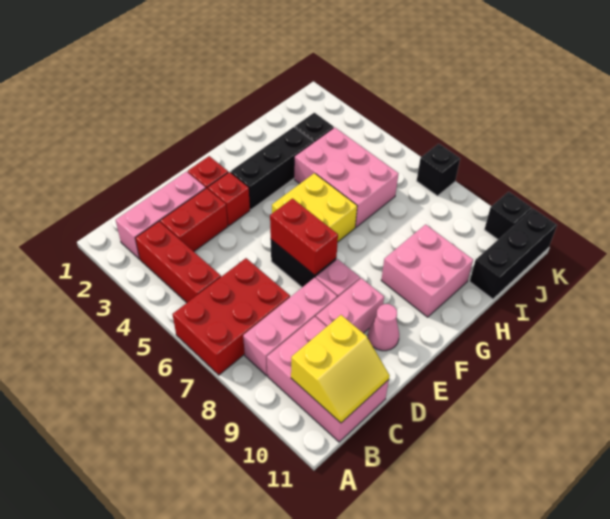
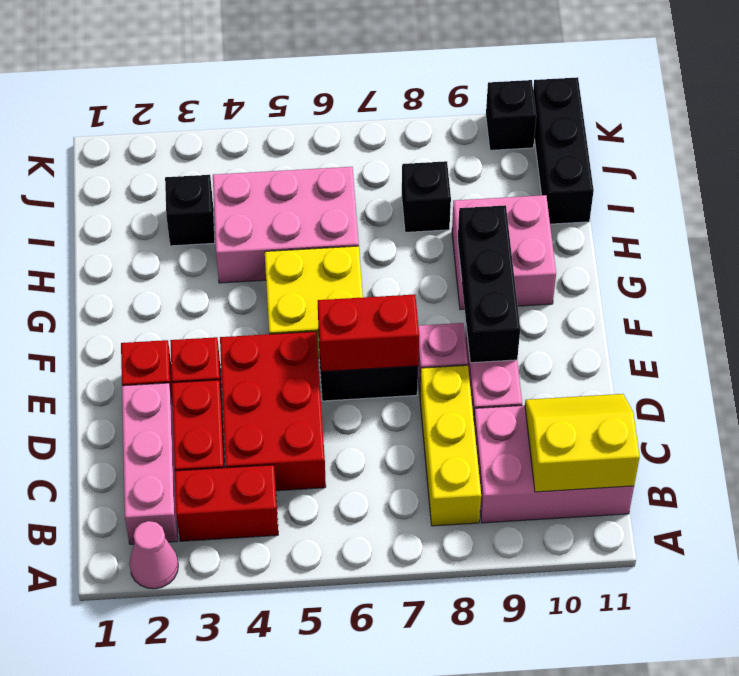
red 2x3 brick [172,258,290,375] -> red 2x3 brick moved to [220,332,326,491]
red 1x3 brick [135,221,221,303] -> red 1x2 brick [175,465,278,541]
pink 1x3 brick [243,278,337,375] -> yellow 1x3 brick [420,365,481,526]
yellow 2x2 slope [291,315,390,423] -> yellow 2x2 slope turned to [525,394,640,492]
pink 1x1 cone [368,304,399,351] -> pink 1x1 cone moved to [129,521,178,589]
black 1x3 brick [230,127,313,210] -> black 1x3 brick moved to [458,205,520,363]
black 1x1 brick [417,144,460,196] -> black 1x1 brick moved to [402,161,451,232]

